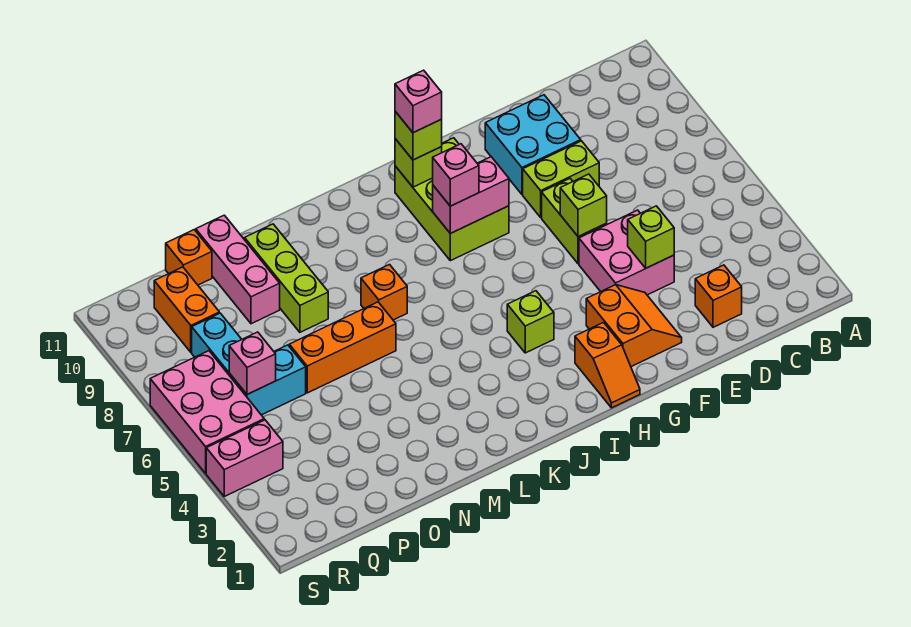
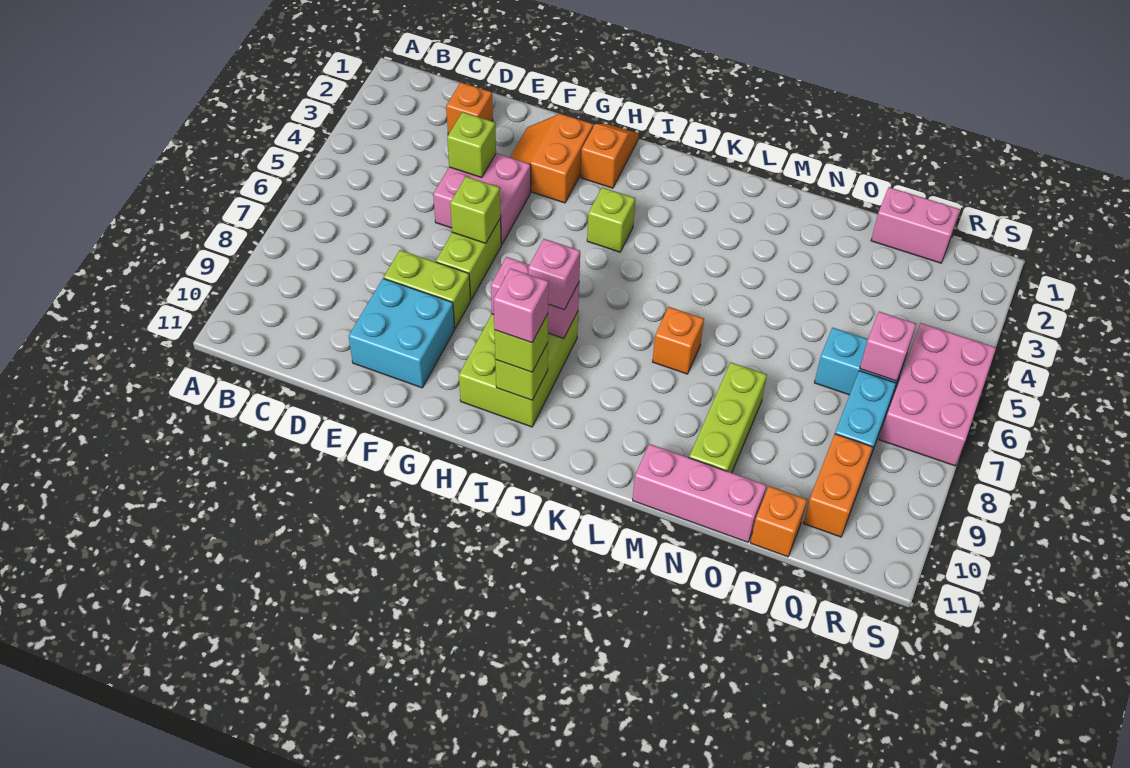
orange 1x3 brick [289,302,396,393] -> none
pink 1x3 brick [196,215,280,324] -> pink 1x3 brick turned to [633,444,767,542]
pink 1x2 brick [206,420,283,496] -> pink 1x2 brick moved to [871,187,960,263]

